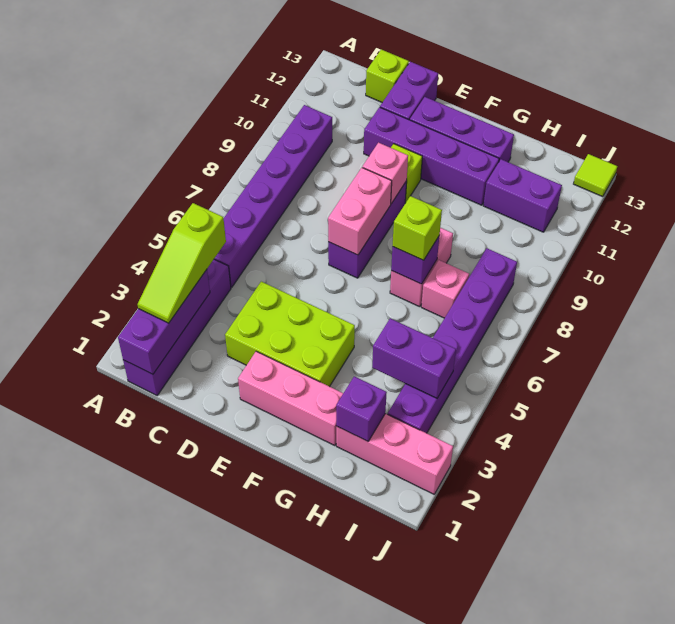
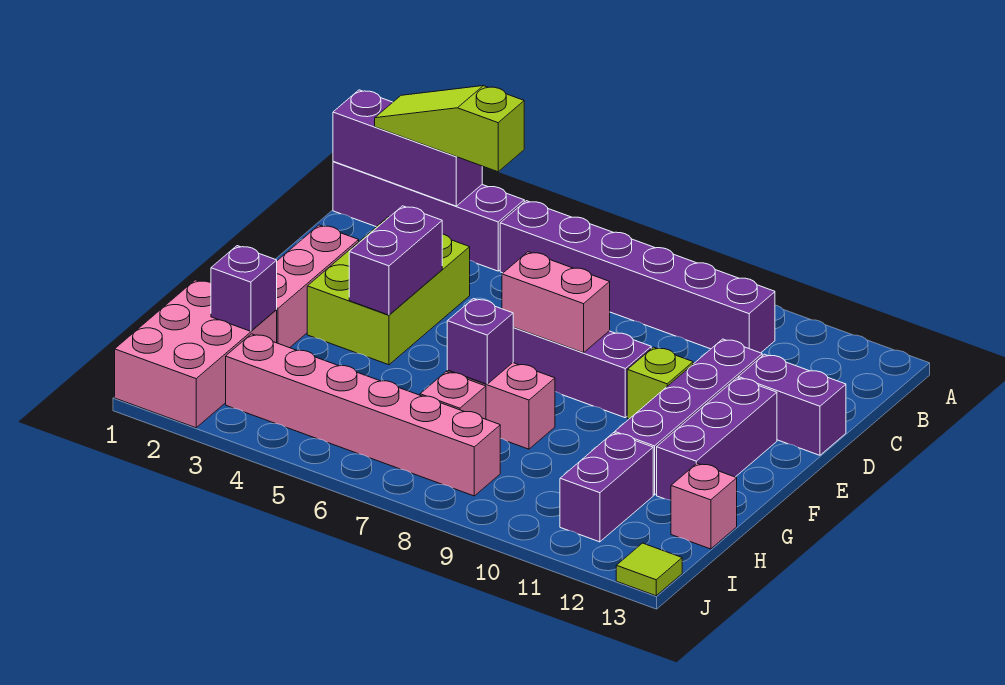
lime 1x1 brick [366,49,409,102] -> none
pink 1x1 brick [363,143,408,204] -> pink 1x1 brick moved to [671,463,737,549]
lime 1x1 brick [393,196,442,260] -> none
pink 1x3 brick [336,414,453,494] -> pink 2x3 brick [115,280,277,428]
purple 1x2 brick [372,318,456,398] -> purple 1x2 brick moved to [349,206,442,315]
purple 1x6 brick [388,248,517,433] -> pink 1x6 brick [226,334,500,496]

